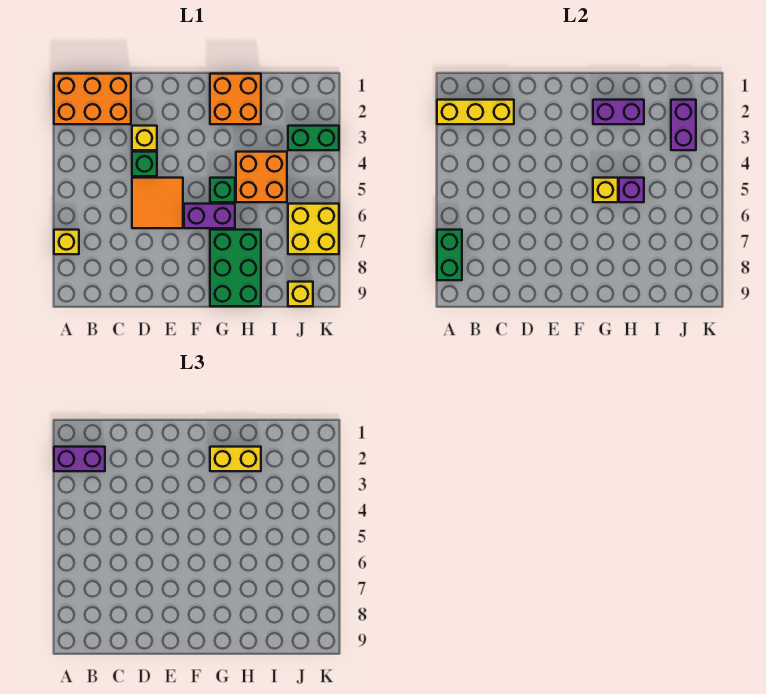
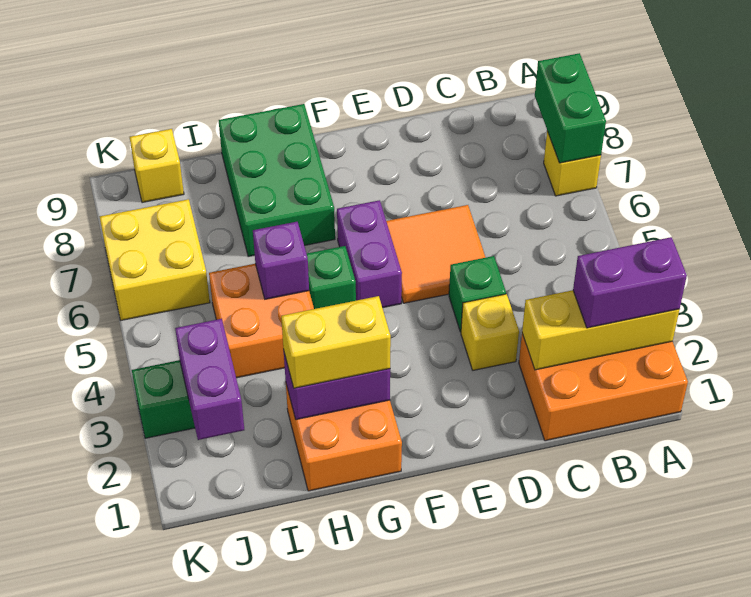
purple 1x2 brick [184,204,235,228] -> purple 1x2 brick turned to [337,200,402,308]
yellow 1x1 brick [593,178,618,202] -> none

